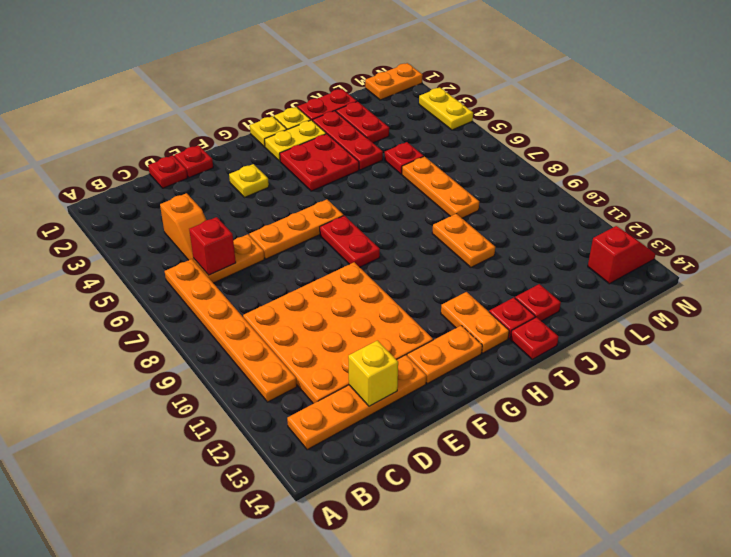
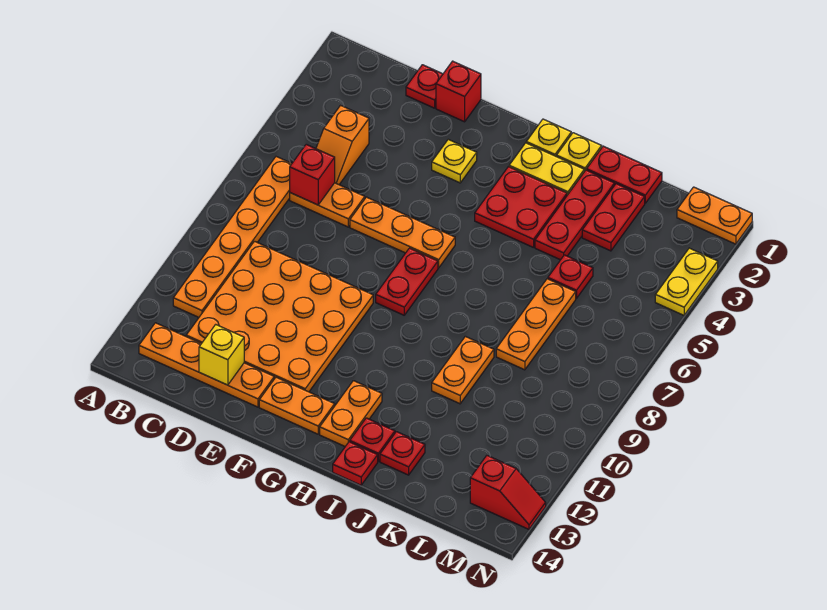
red 1x1 plate [174,145,213,178] -> red 1x1 brick [436,61,481,122]

